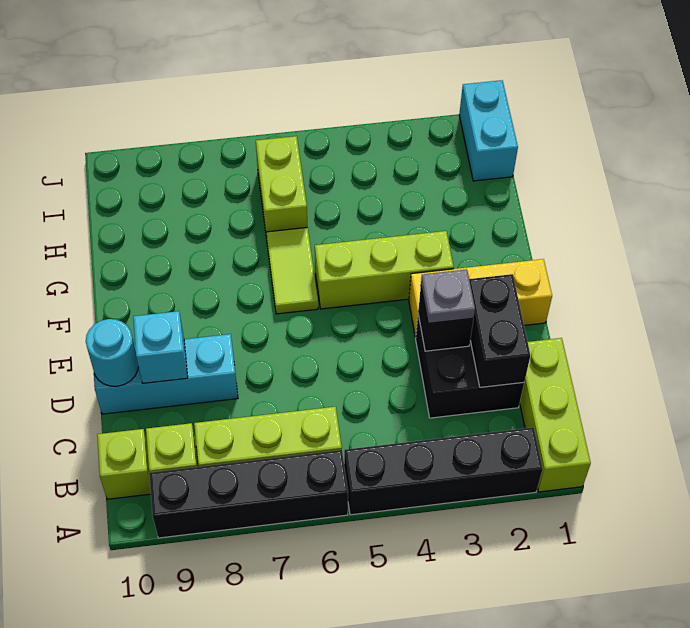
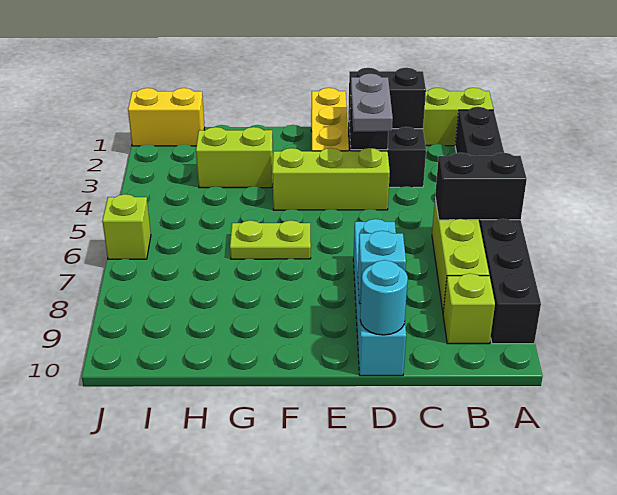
none -> black 1x2 brick [435,153,527,220]
lime 1x1 brick [97,429,151,499] -> lime 1x1 brick moved to [102,194,151,259]
grey 1x1 plate [421,269,475,323] -> grey 1x2 plate [351,73,393,132]
cyan 1x3 brick [94,334,238,414] -> cyan 1x4 brick [353,219,406,376]
lime 1x3 brick [315,231,454,309] -> lime 1x3 brick turned to [272,148,390,210]
lime 1x2 tile [266,227,318,314] -> lime 1x2 plate [230,220,311,259]
lime 1x2 brick [256,136,307,232] -> lime 1x2 brick moved to [196,127,273,188]
cyan 1x2 brick [459,80,518,181] -> yellow 1x2 brick [128,88,205,146]

